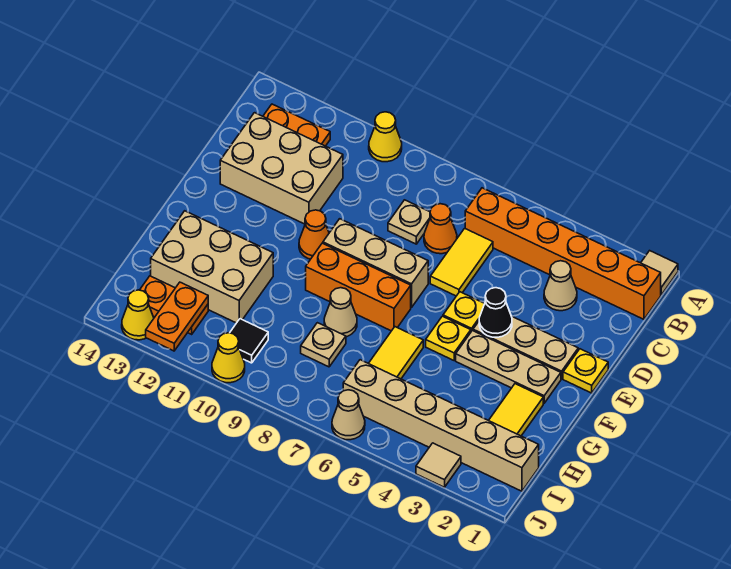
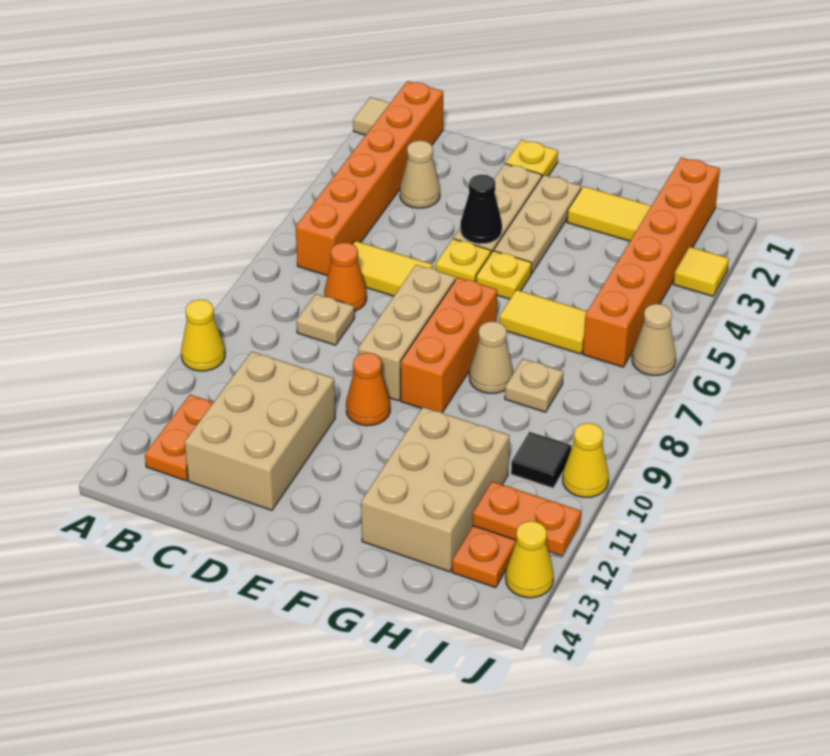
tan 1x6 brick [343,360,539,491] -> orange 1x6 brick [583,158,720,367]
tan 1x1 tile [416,443,461,487] -> yellow 1x1 tile [674,247,729,296]

